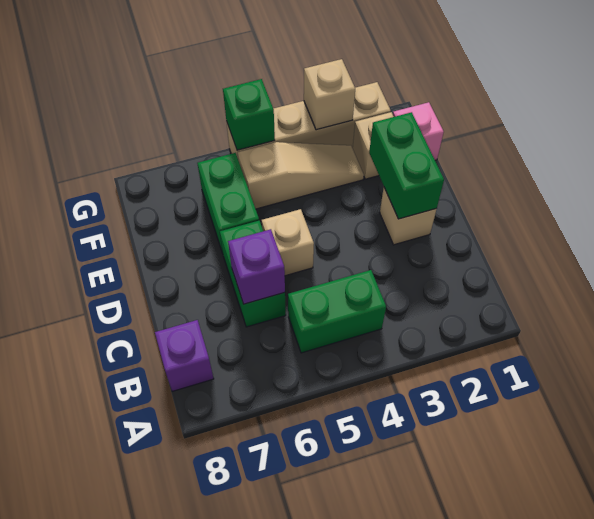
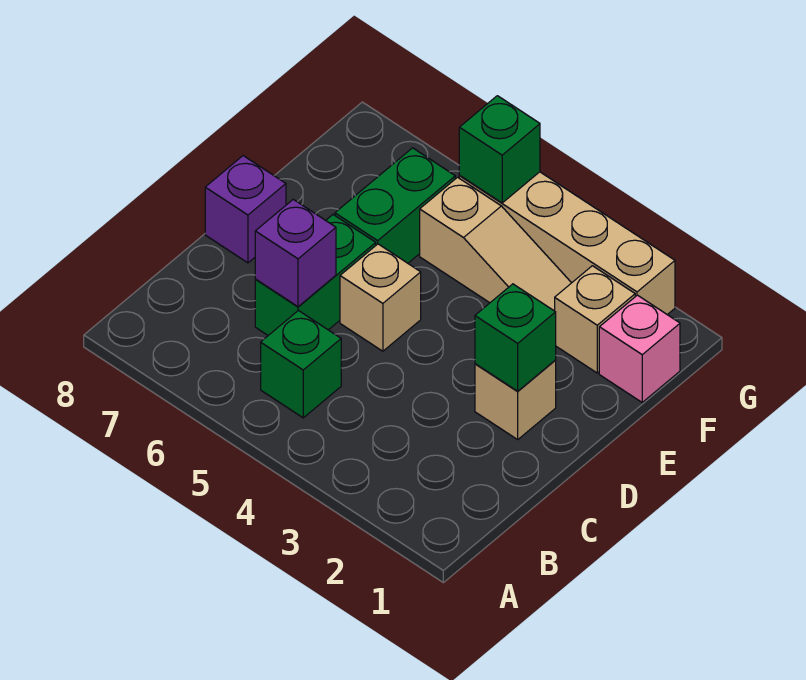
green 1x2 brick [288,270,386,353] -> green 1x1 brick [261,311,341,418]
purple 1x1 brick [155,320,214,391] -> purple 1x1 brick moved to [205,156,286,263]
green 1x2 brick [369,112,444,219] -> green 1x1 brick [475,284,556,391]
tan 1x1 brick [304,59,355,130] -> none

